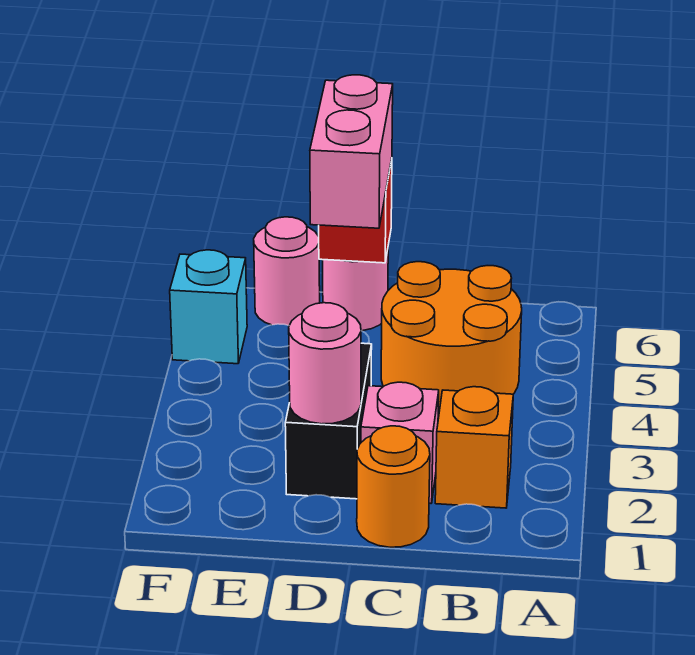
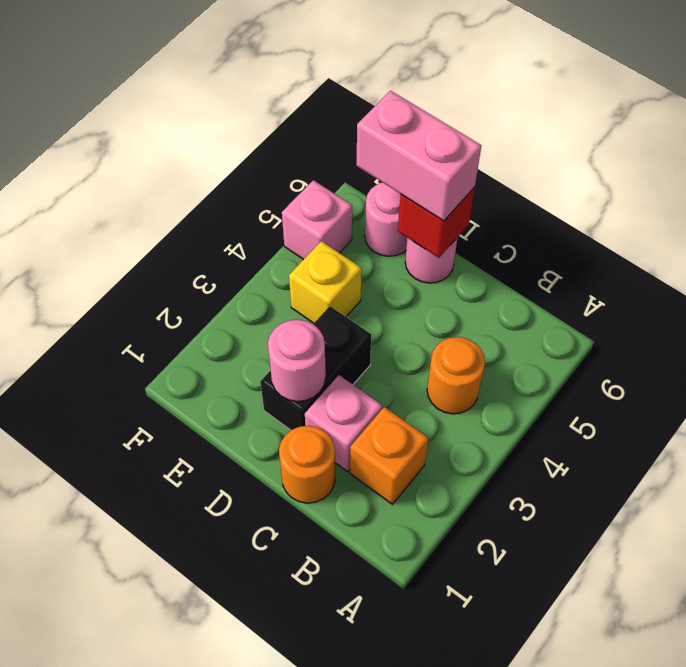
orange 2x2 round brick [381,262,522,416] -> orange 1x1 round brick [427,337,485,414]
pink 1x2 brick [310,75,393,228] -> pink 1x2 brick turned to [356,91,481,221]
none -> yellow 1x1 brick [289,241,362,323]
cyan 1x1 brick [170,250,247,364] -> pink 1x1 brick [282,180,352,260]

